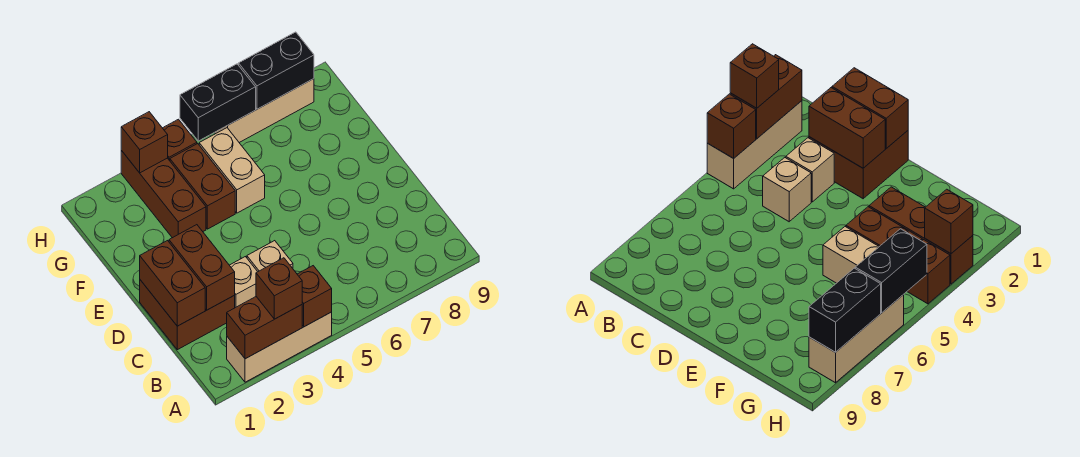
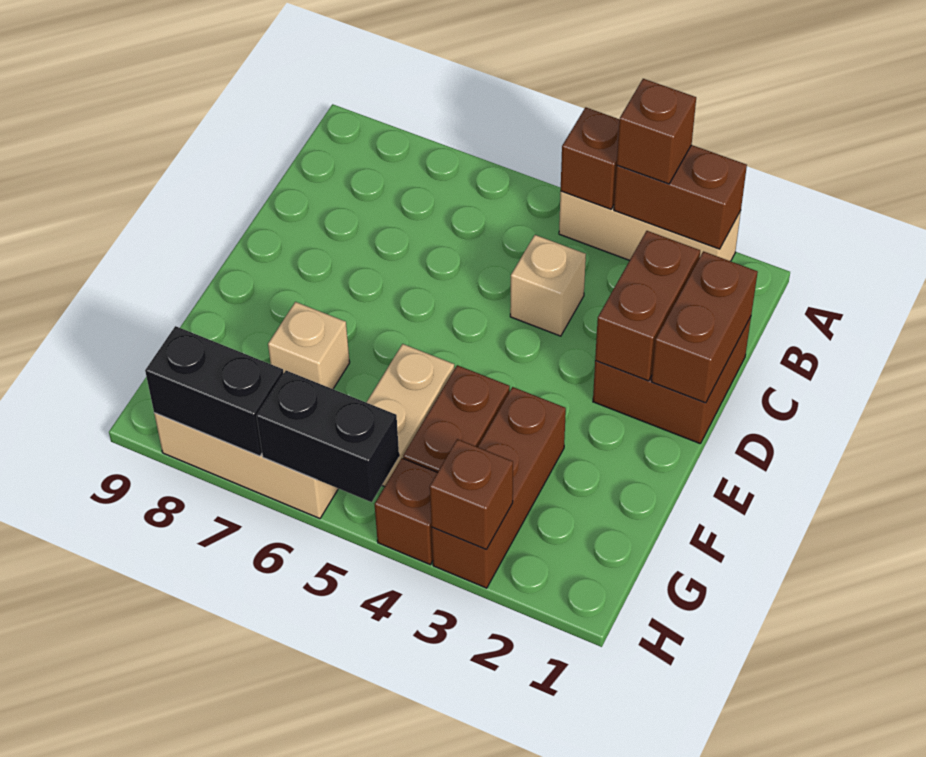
tan 1x1 brick [230,257,257,308] -> tan 1x1 brick moved to [268,302,350,389]

